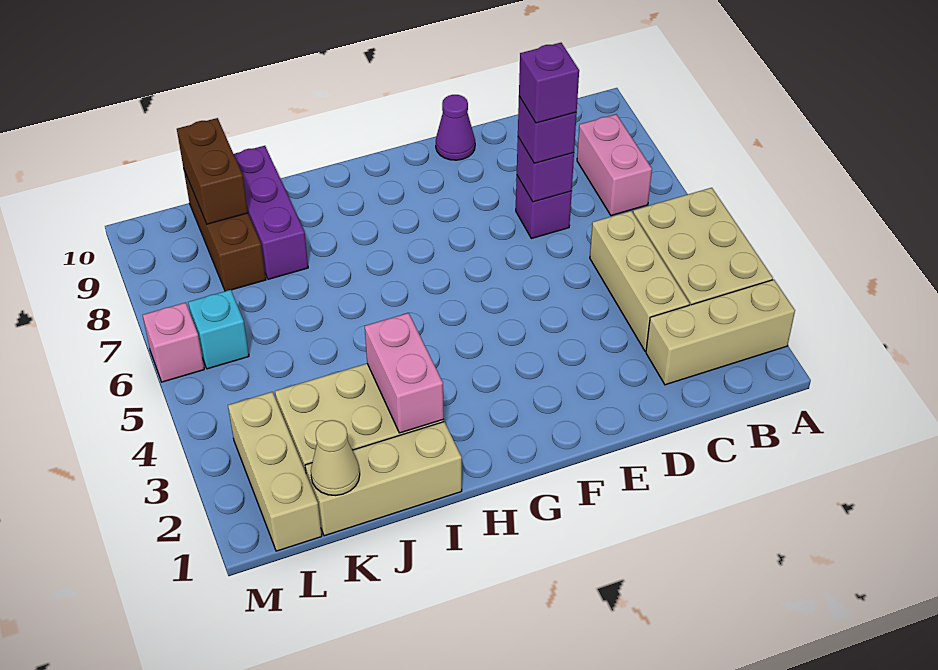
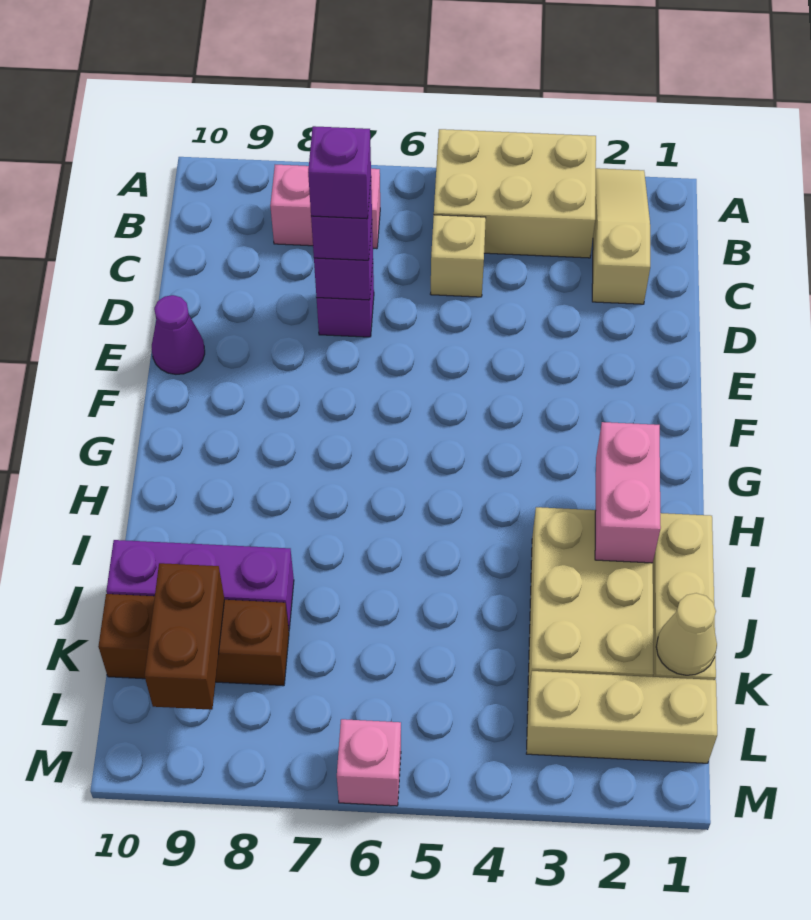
tan 1x3 brick [646,280,795,385] -> tan 1x3 slope [592,168,650,304]
tan 1x3 brick [590,211,690,351] -> tan 1x1 brick [431,215,486,297]
pink 1x2 brick [365,313,444,433] -> pink 1x2 brick turned to [595,422,661,563]
brown 1x2 brick [177,118,248,224] -> brown 1x2 brick turned to [145,563,224,710]
cyan 1x1 brick [188,290,249,369] -> none

